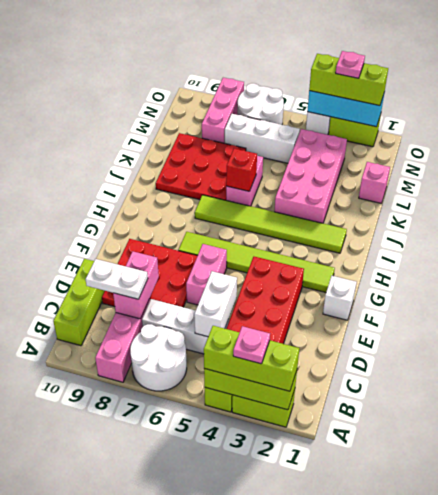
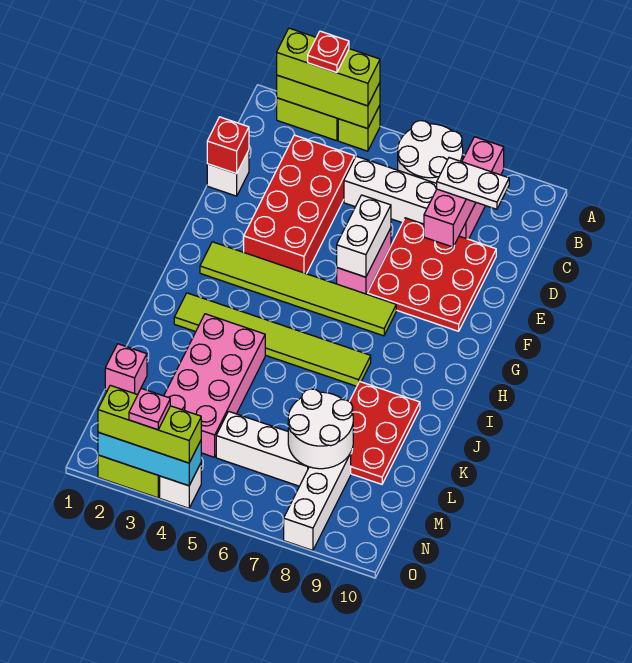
pink 1x1 plate [233,326,270,364] -> red 1x1 plate [308,31,349,73]
lime 1x3 brick [53,259,105,346] -> none
white 1x2 brick [194,271,237,337] -> white 1x2 brick moved to [337,195,391,277]
white 1x1 brick [323,276,357,320] -> white 1x1 brick moved to [207,150,249,196]
pink 1x2 brick [226,156,263,206] -> none
red 1x1 brick [226,149,257,191] -> red 1x1 brick moved to [207,117,249,174]
red 3x3 plate [156,133,246,200] -> red 2x3 plate [349,382,420,484]
pink 1x3 brick [202,78,244,143] -> white 1x3 brick [284,454,351,550]
white 2x2 round brick [237,83,284,125] -> white 2x2 round brick moved to [288,389,353,469]

